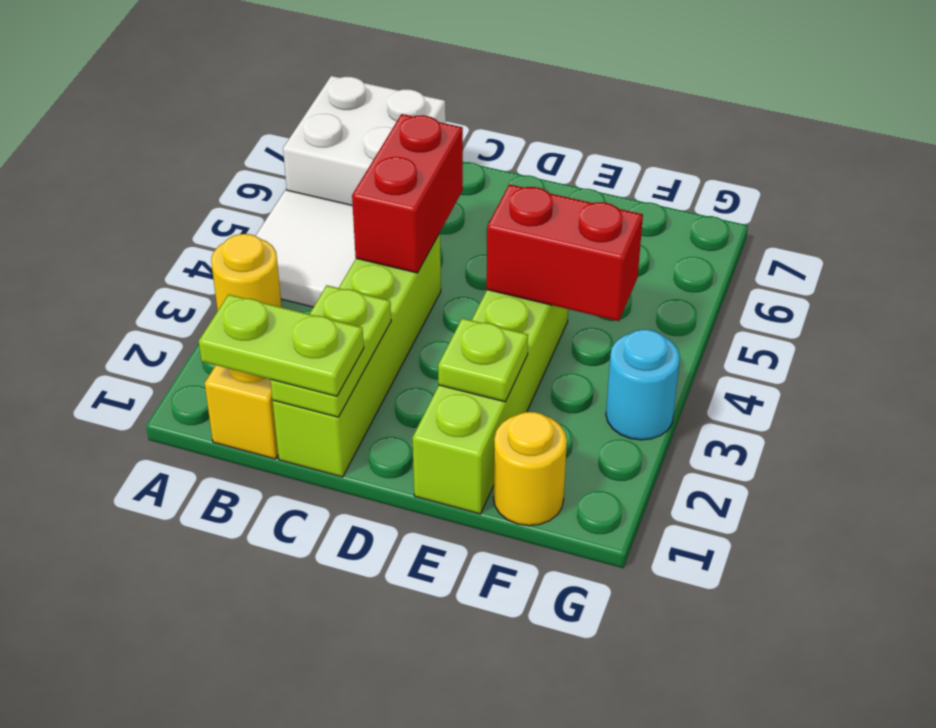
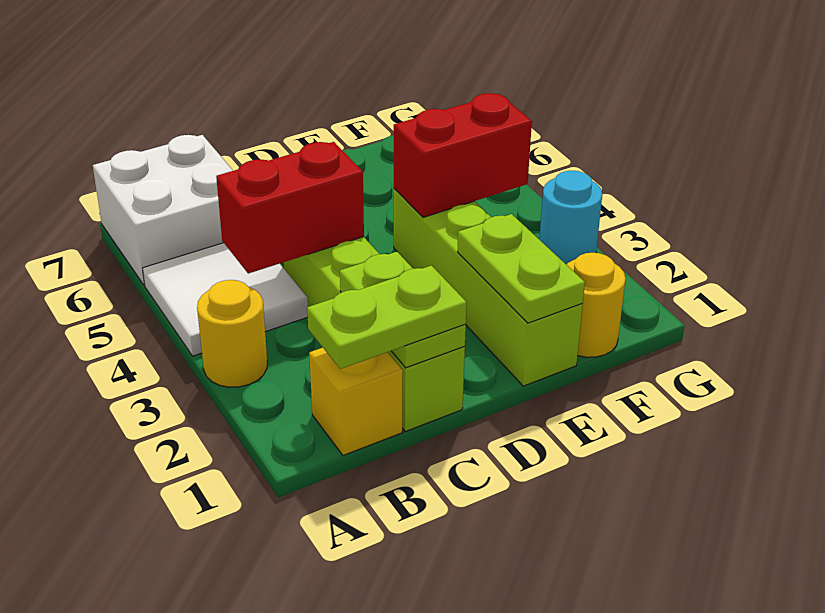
red 1x2 brick [352,114,463,273] -> red 1x2 brick turned to [216,142,364,274]
lime 1x1 plate [438,318,528,402] -> lime 1x2 plate [458,214,585,323]

